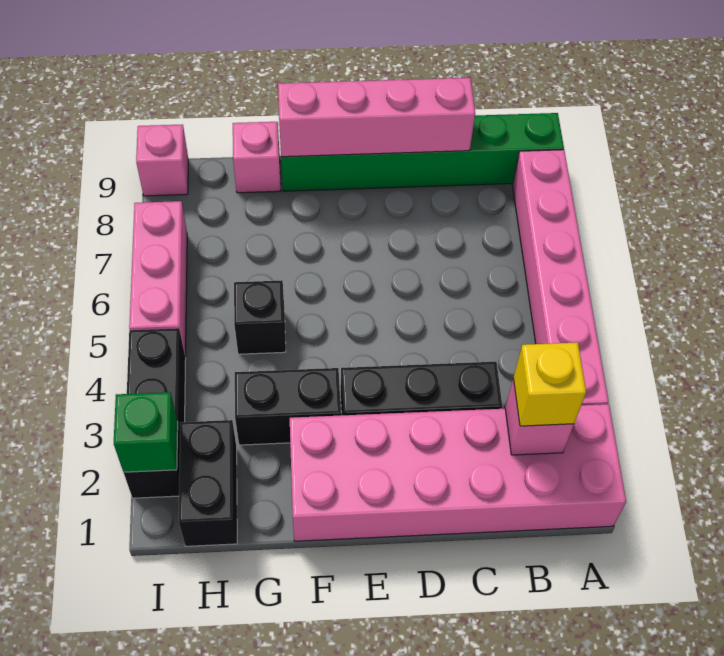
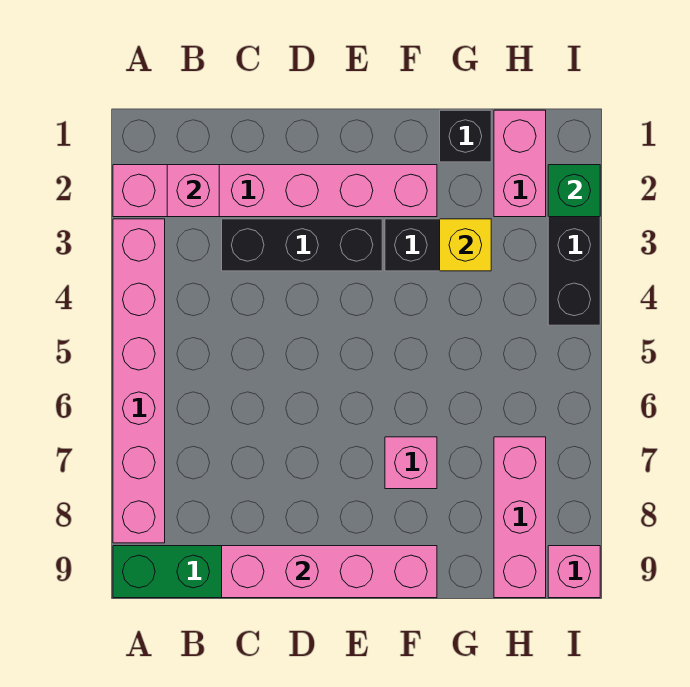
pink 2x6 brick [290,404,626,541] -> pink 1x6 brick [113,165,437,217]
yellow 1x1 brick [513,342,586,426] -> yellow 1x1 brick moved to [440,219,491,271]
black 1x1 brick [234,280,286,354] -> black 1x1 brick moved to [440,110,491,162]
pink 1x1 brick [233,122,281,193] -> pink 1x1 brick moved to [385,437,437,489]
black 1x2 brick [179,420,237,546] -> pink 1x2 brick [494,110,546,217]
pink 1x3 brick [129,201,187,356] -> pink 1x3 brick moved to [494,437,546,598]

